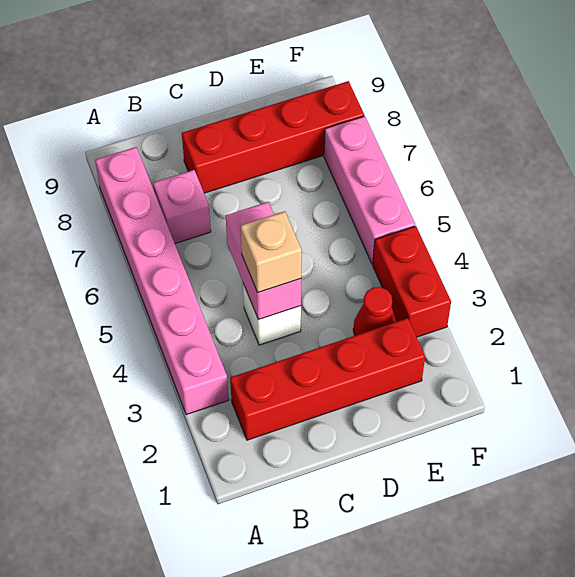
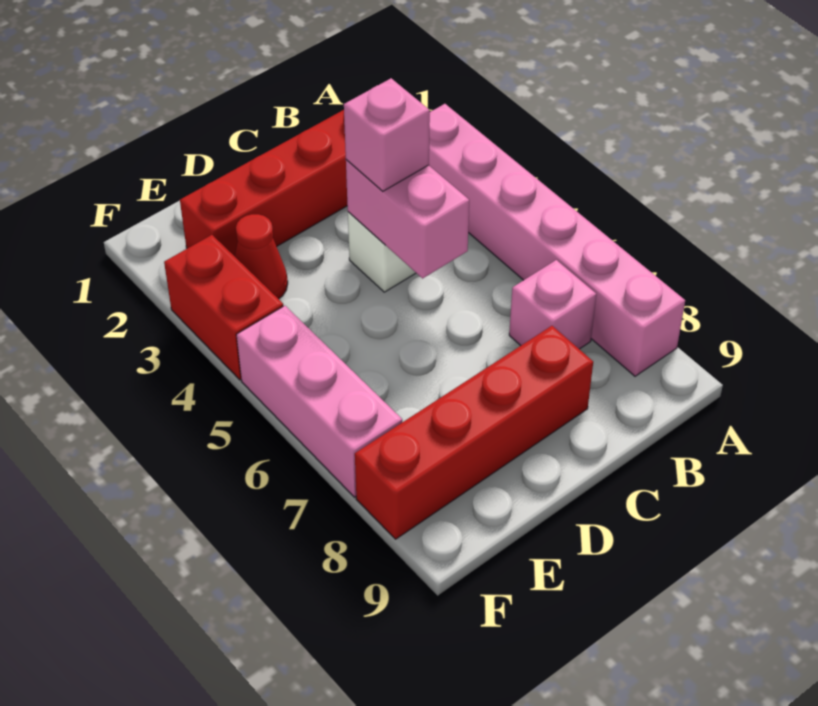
tan 1x1 brick [241,211,302,292] -> pink 1x1 brick [344,78,430,191]

